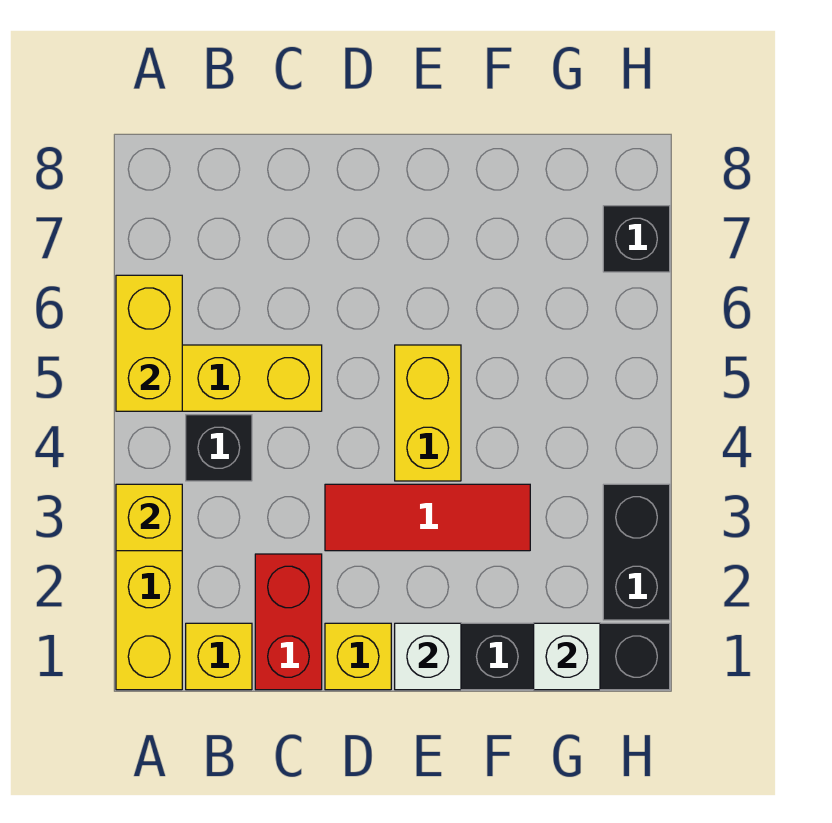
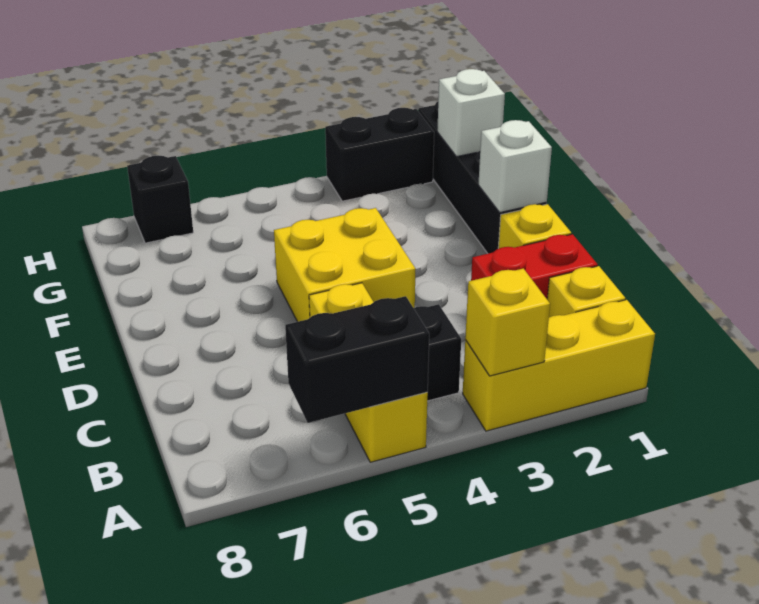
yellow 1x2 brick [116,275,182,411] -> black 1x2 brick [285,296,429,423]
red 1x3 tile [325,484,530,551] -> none
yellow 1x2 brick [395,345,461,481] -> yellow 2x2 brick [274,208,416,322]

